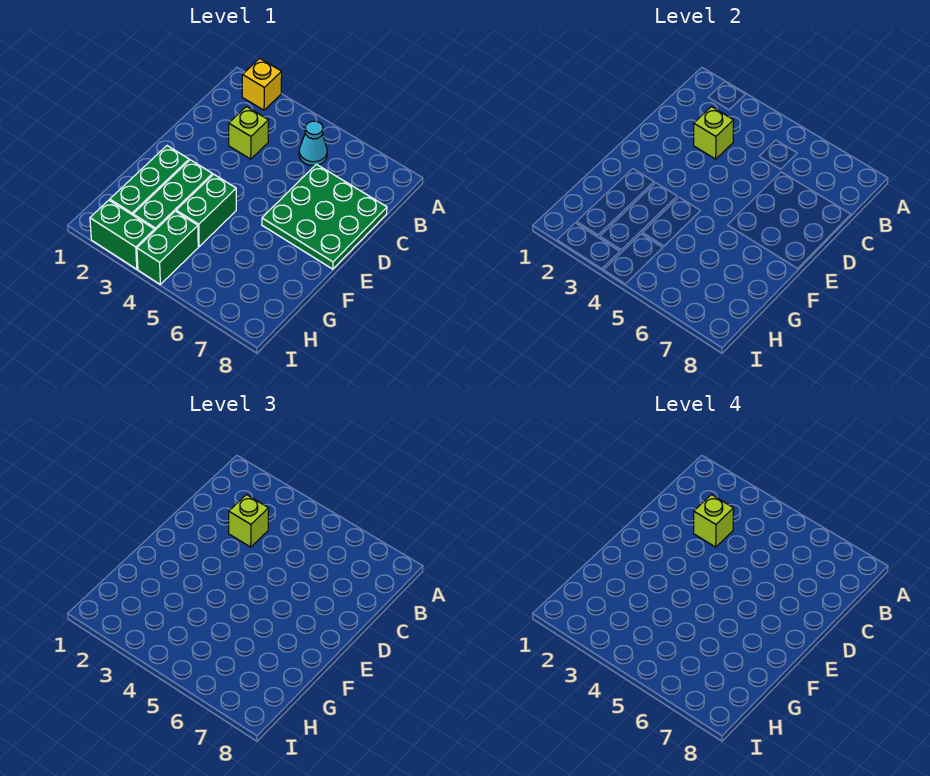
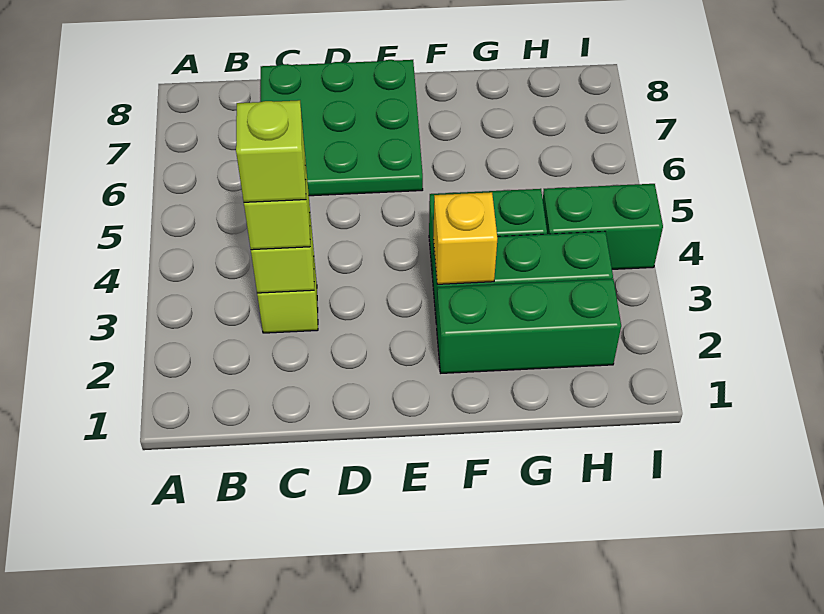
yellow 1x1 brick [242,59,282,110] -> yellow 1x1 brick moved to [433,192,497,284]
cyan 1x1 cone [299,121,327,166] -> none
green 1x2 brick [90,200,155,269] -> none

